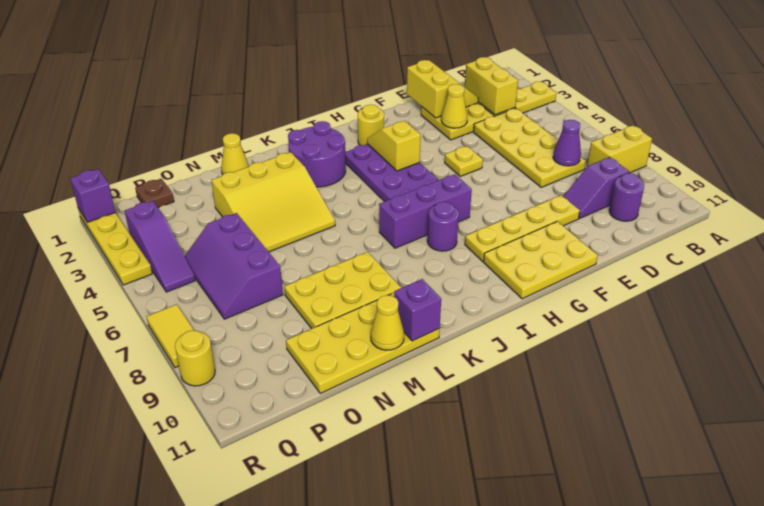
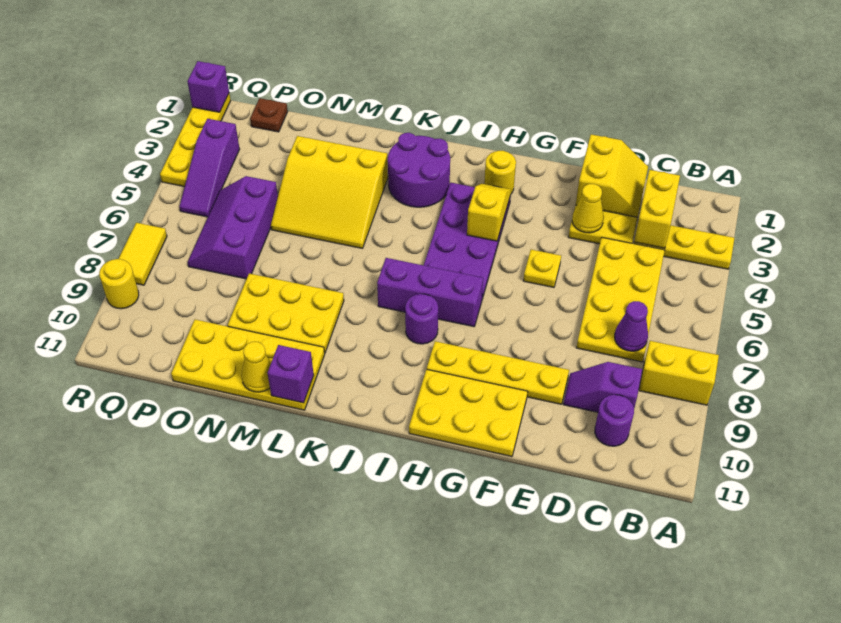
yellow 1x1 cone [221,133,249,174] -> none

